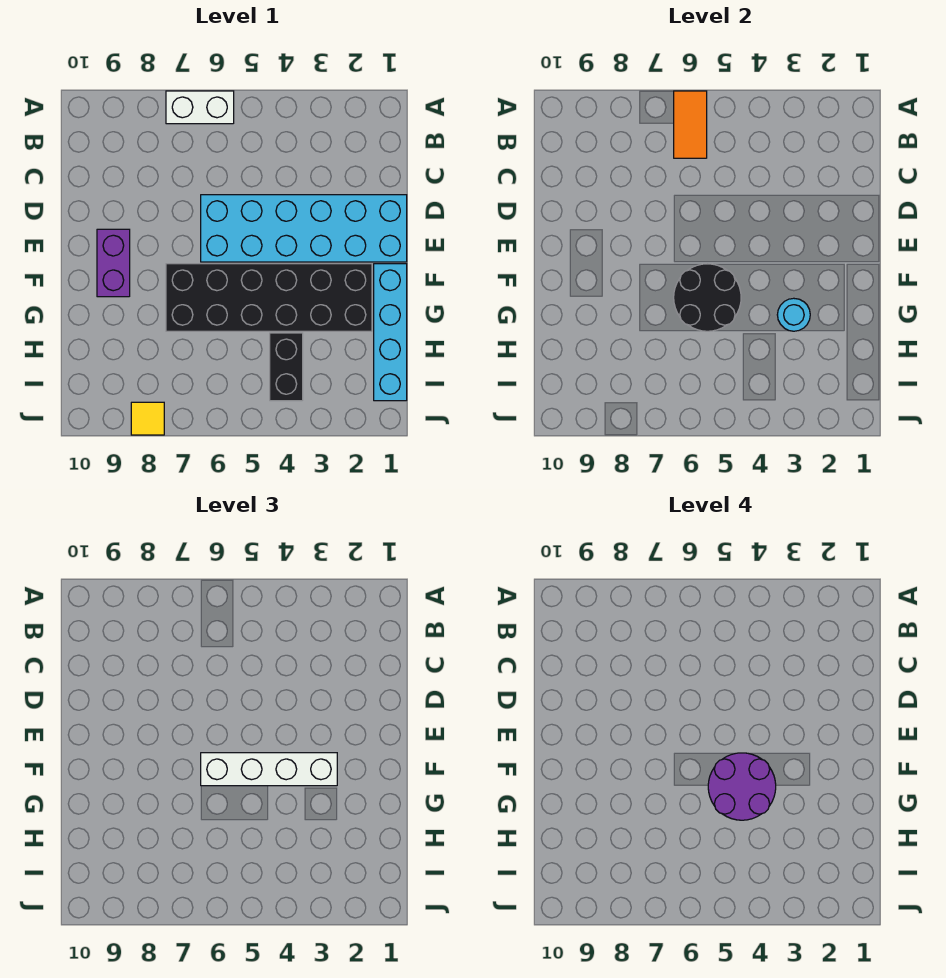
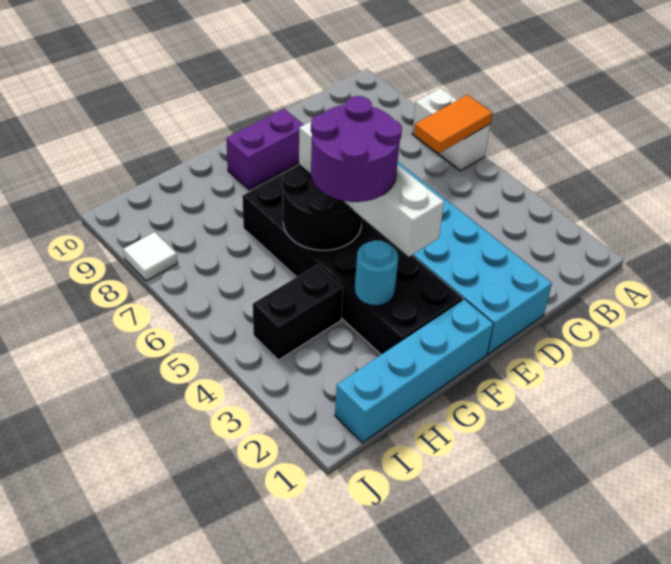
yellow 1x1 tile [131,402,164,435] -> white 1x1 tile [123,232,178,281]

